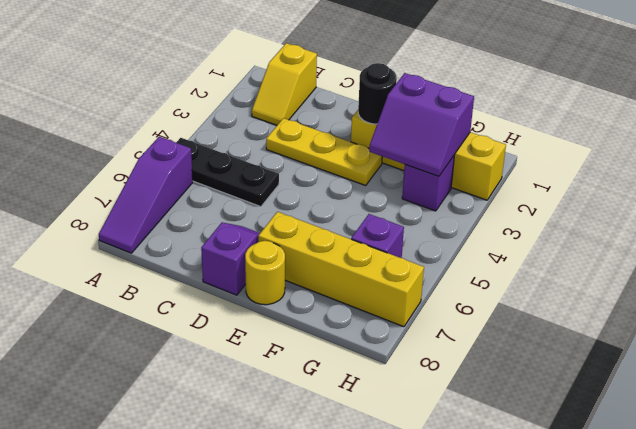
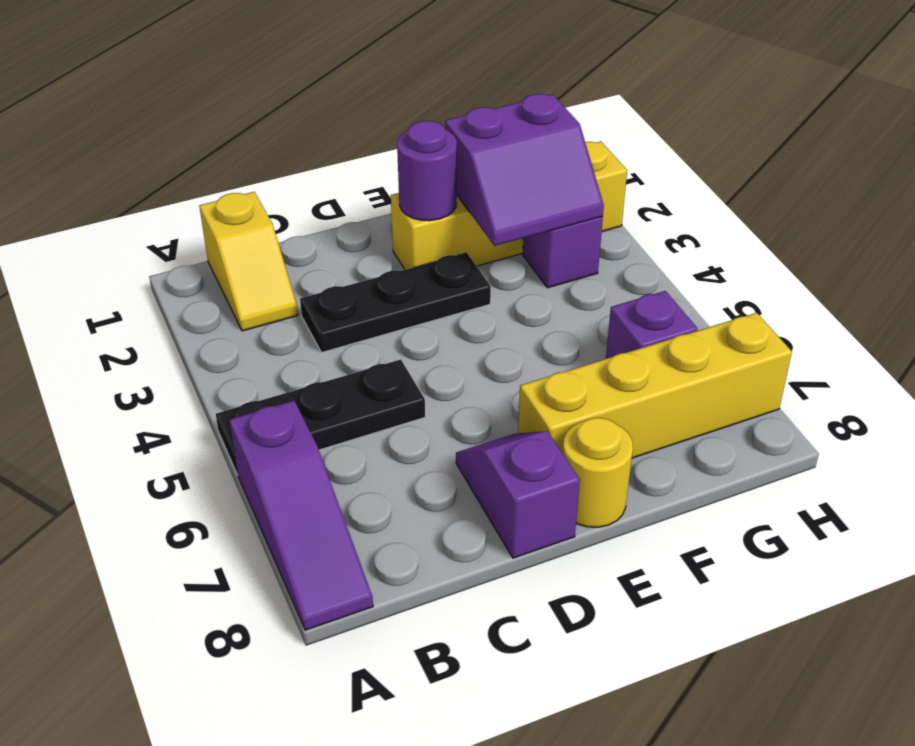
yellow 1x3 plate [266,118,382,185] -> black 1x3 plate [300,253,491,352]
black 1x1 round brick [358,63,397,124] -> purple 1x1 round brick [397,121,457,221]

